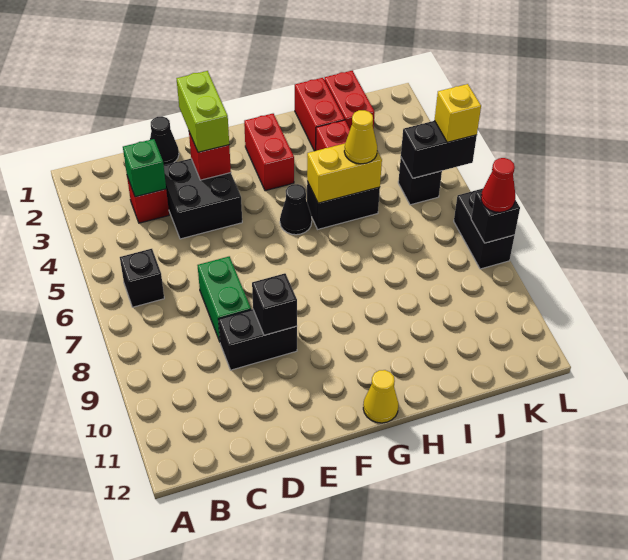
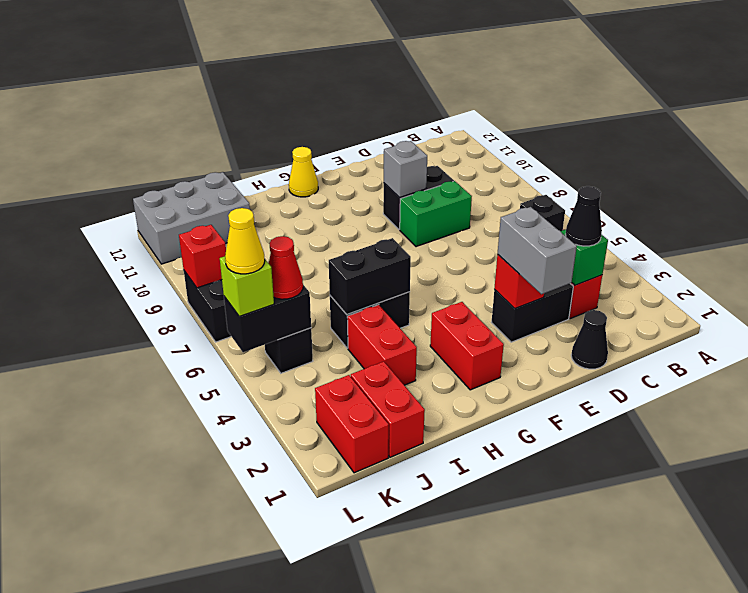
black 2x2 brick [164,159,242,239] -> black 1x2 brick [492,284,573,342]
green 1x2 brick [198,256,251,341] -> green 1x2 brick turned to [400,181,472,247]
lime 1x2 brick [176,71,229,152] -> grey 1x2 brick [498,207,577,294]
black 1x1 brick [252,273,297,335] -> grey 1x1 brick [384,141,427,198]
black 1x1 cone [280,184,312,235] -> black 1x1 cone moved to [565,186,602,246]
yellow 1x2 brick [307,144,382,203] -> black 1x2 brick [329,238,411,314]
red 1x2 brick [295,78,345,151] -> red 1x2 brick moved to [315,375,389,473]
yellow 1x1 cone [344,110,377,164] -> yellow 1x1 cone moved to [225,208,265,274]
none -> grey 2x3 brick [133,172,250,264]
yellow 1x1 brick [434,84,481,142] -> lime 1x1 brick [220,256,274,316]
black 1x1 brick [471,191,520,243] -> red 1x1 brick [179,225,226,288]
red 1x1 cone [481,158,515,212] -> red 1x1 cone moved to [269,236,303,299]

